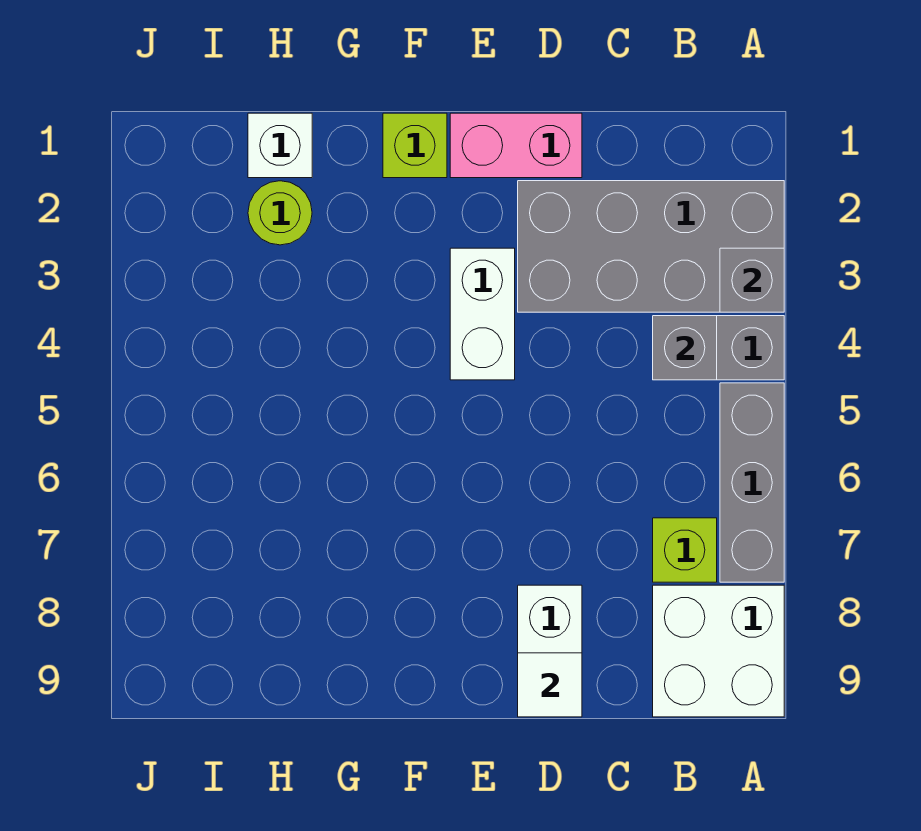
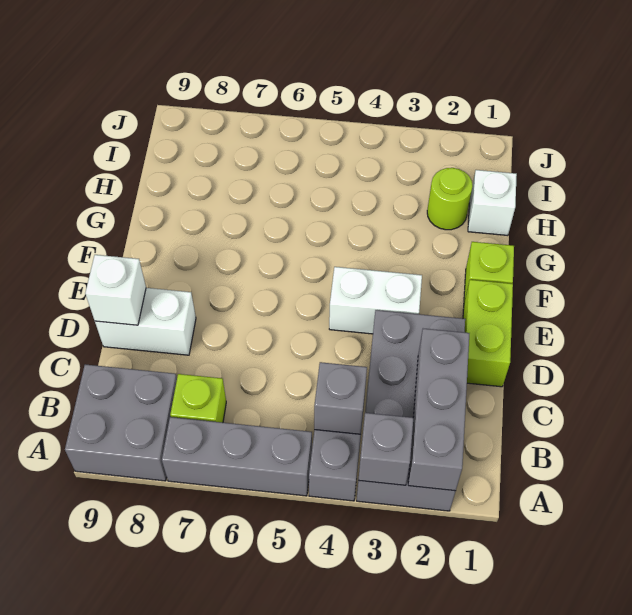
none -> grey 1x3 brick [408,329,469,491]
white 2x2 brick [653,585,784,717] -> grey 2x2 brick [65,364,177,481]
pink 1x2 brick [450,113,582,178] -> lime 1x2 brick [463,280,513,387]
white 1x1 tile [518,653,582,717] -> white 1x1 brick [85,255,146,325]

